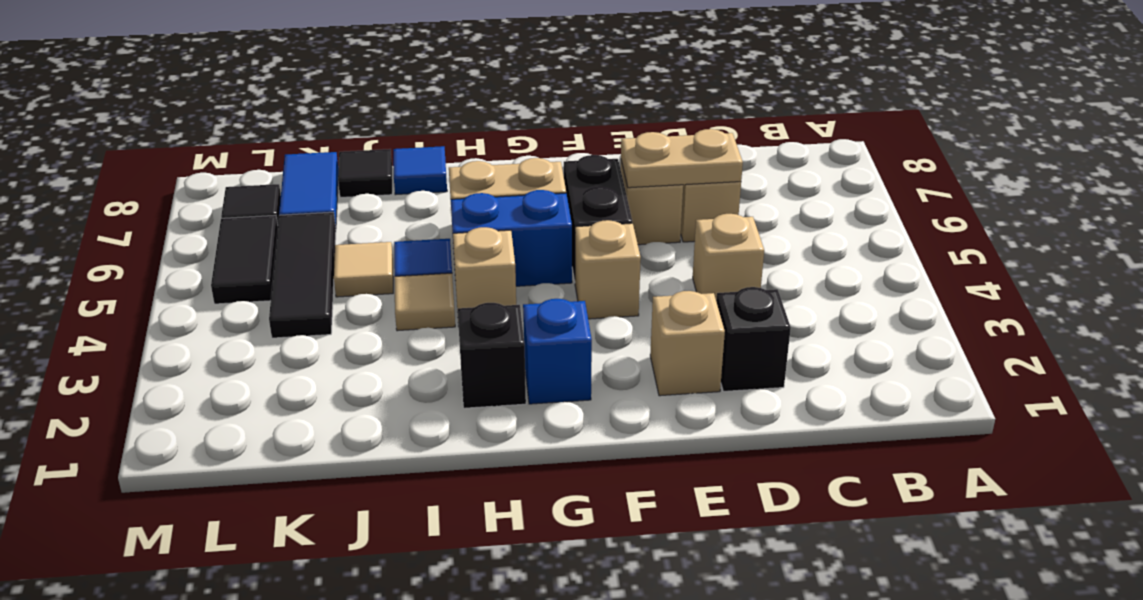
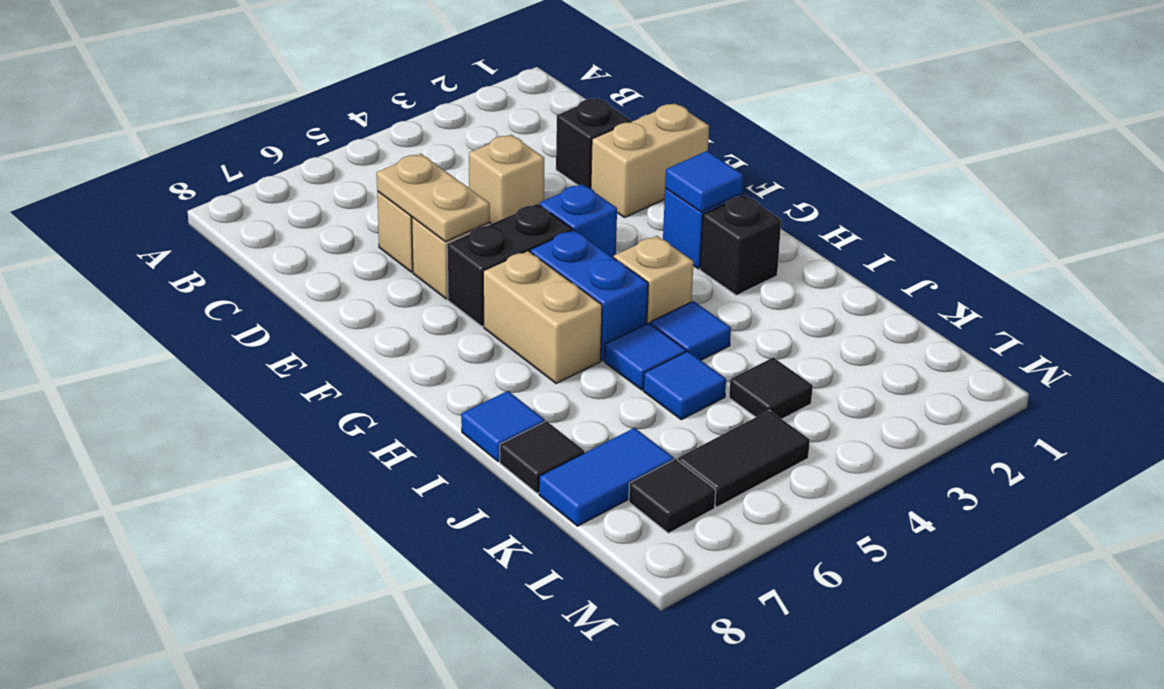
tan 1x1 brick [650,291,725,396] -> tan 1x2 brick [591,103,709,217]
tan 1x1 brick [575,220,641,319] -> blue 1x1 brick [539,184,617,258]
none -> blue 1x1 tile [665,151,743,212]
tan 1x1 tile [395,273,455,331] -> blue 1x1 tile [651,301,731,360]
tan 1x1 tile [334,242,393,297] -> blue 1x1 tile [643,351,726,420]
black 1x3 tile [269,212,336,338] -> black 1x1 tile [729,357,813,419]

